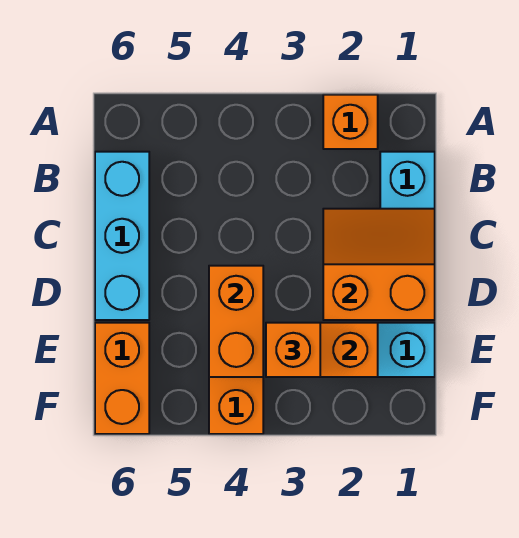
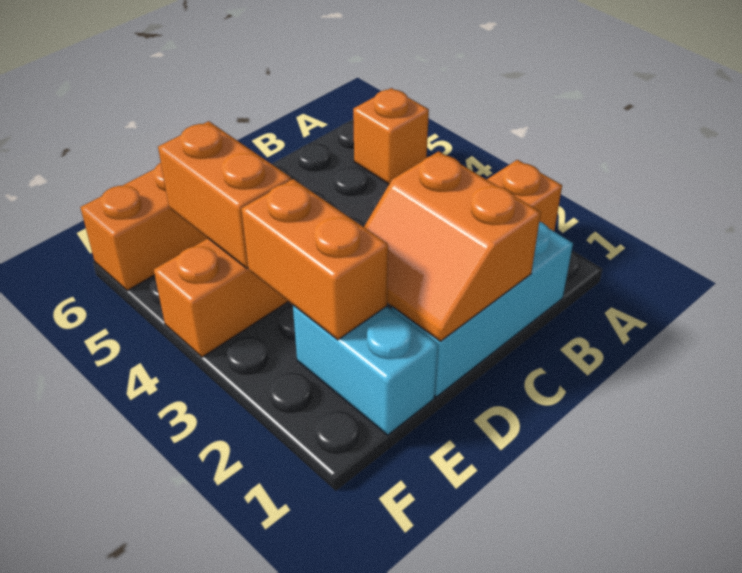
cyan 1x3 brick [95,152,149,320] -> none
orange 2x2 slope [323,209,435,320] -> orange 2x2 slope turned to [364,151,541,341]
orange 1x2 brick [209,266,263,377] -> orange 1x2 brick turned to [158,121,291,268]
orange 1x1 brick [266,323,320,377] -> orange 1x1 brick moved to [353,88,429,184]

